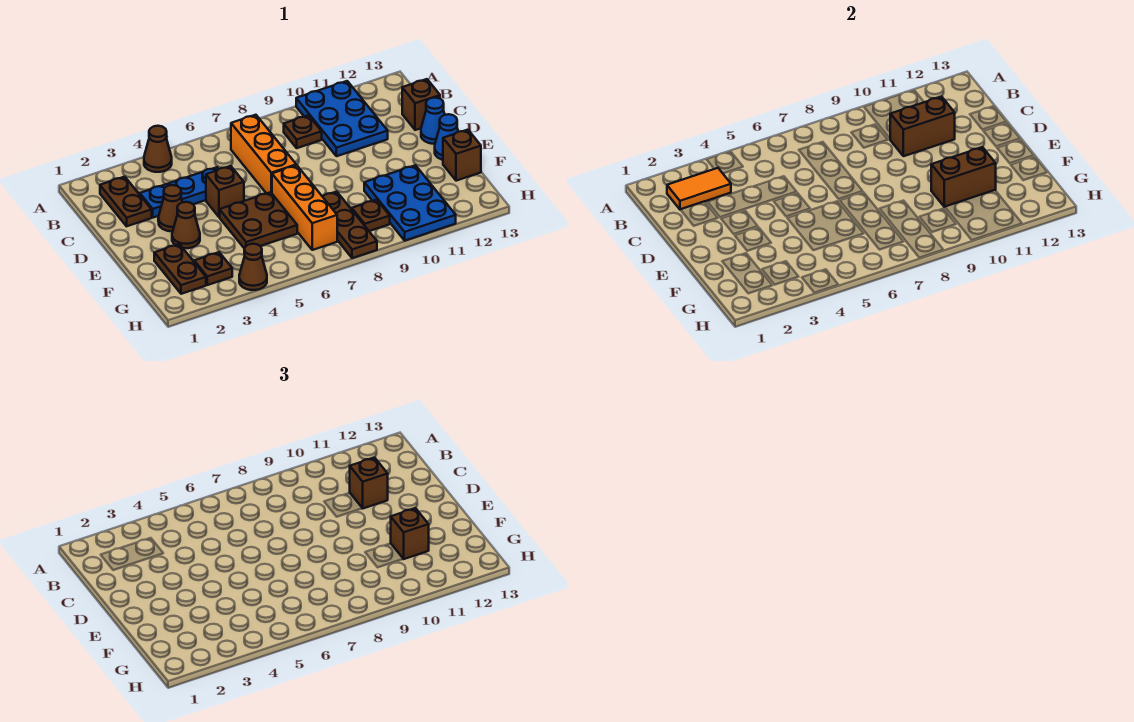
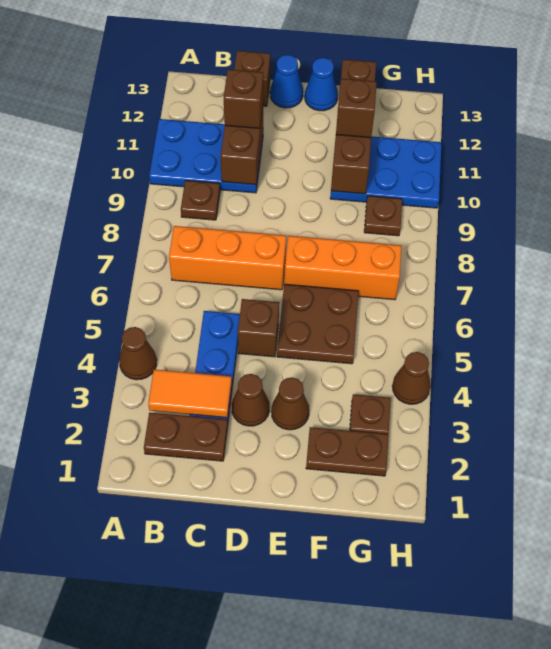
orange 1x2 tile [667,168,731,210] -> orange 1x2 tile turned to [148,369,232,418]
brown 1x3 plate [322,192,377,258] -> none

